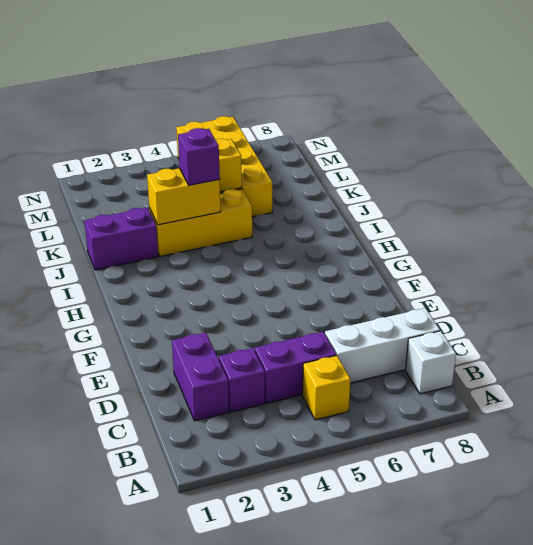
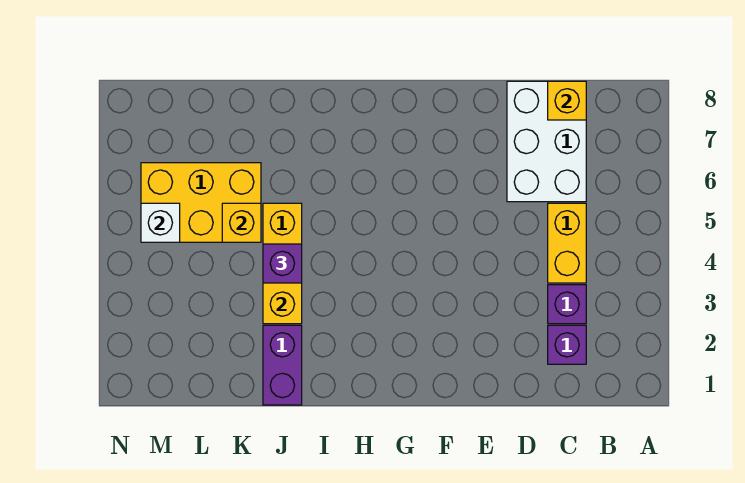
yellow 1x1 brick [302,355,350,420] -> yellow 1x1 brick moved to [548,81,586,120]
white 1x1 brick [406,331,456,394] -> white 1x1 brick moved to [141,203,180,242]
purple 1x2 brick [172,332,229,421] -> purple 1x1 brick [548,325,586,364]
purple 1x2 brick [255,332,336,403] -> yellow 1x2 brick [548,203,586,283]
white 1x3 brick [325,308,440,383] -> white 2x3 brick [507,81,586,202]
yellow 2x4 brick [176,116,272,217] -> yellow 2x3 brick [141,163,261,242]

